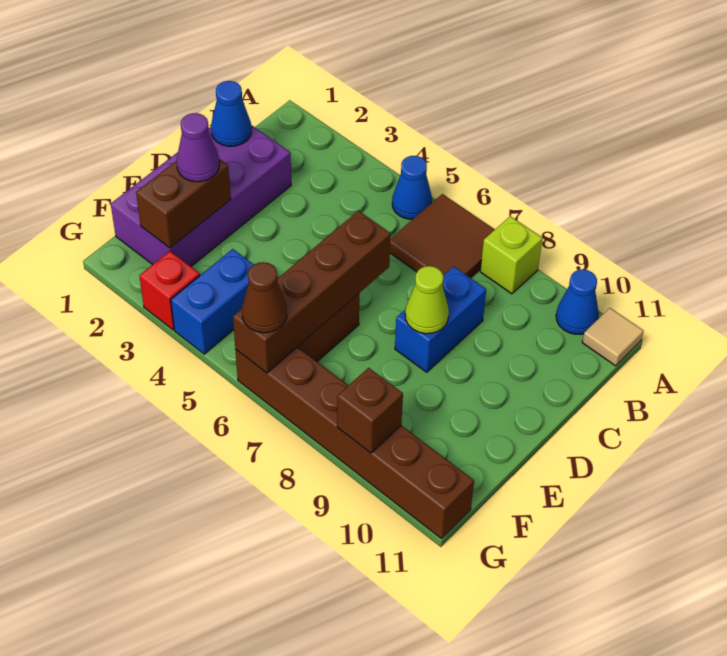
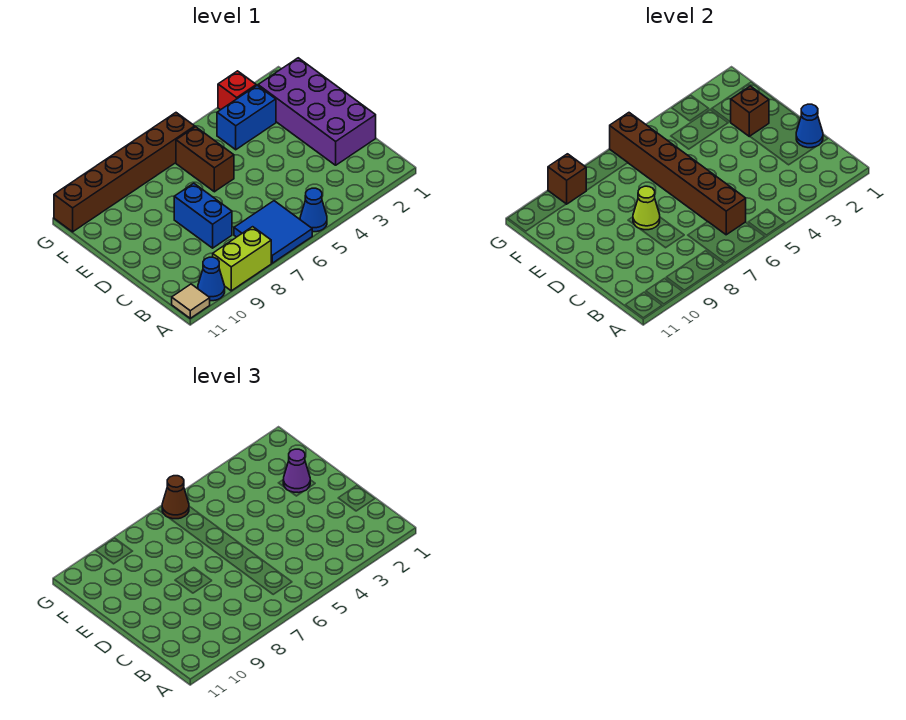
brown 2x2 tile [390,194,495,278] -> blue 2x2 tile [234,201,312,263]
lime 1x1 brick [480,216,543,294] -> lime 1x2 brick [213,227,271,291]
brown 1x4 brick [233,211,391,373] -> brown 1x6 brick [610,113,746,235]
brown 1x2 brick [136,159,231,248] -> brown 1x1 brick [731,86,769,137]
blue 1x2 brick [171,249,254,354] -> blue 1x2 brick turned to [217,86,276,150]

